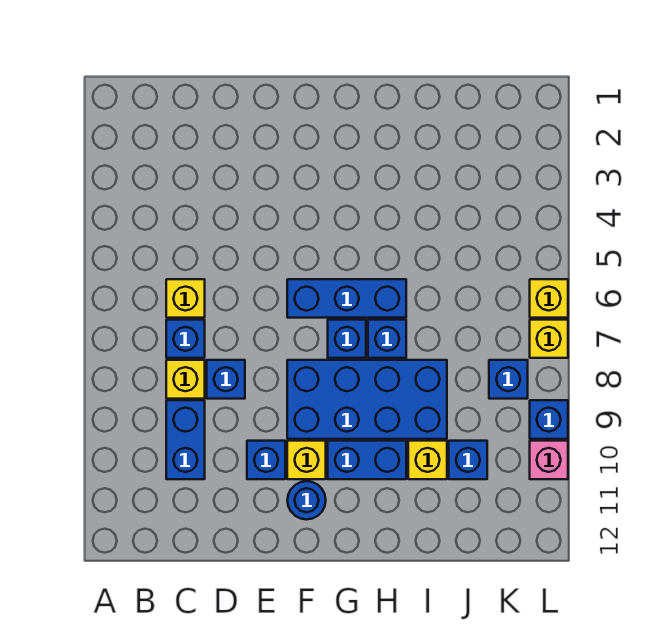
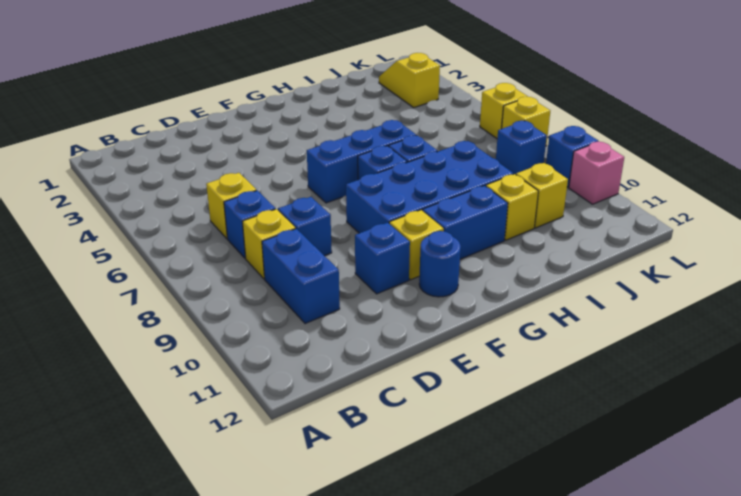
blue 1x1 brick [449,441,487,479] -> yellow 1x1 brick [516,163,568,228]
none -> yellow 1x2 slope [379,53,440,107]

